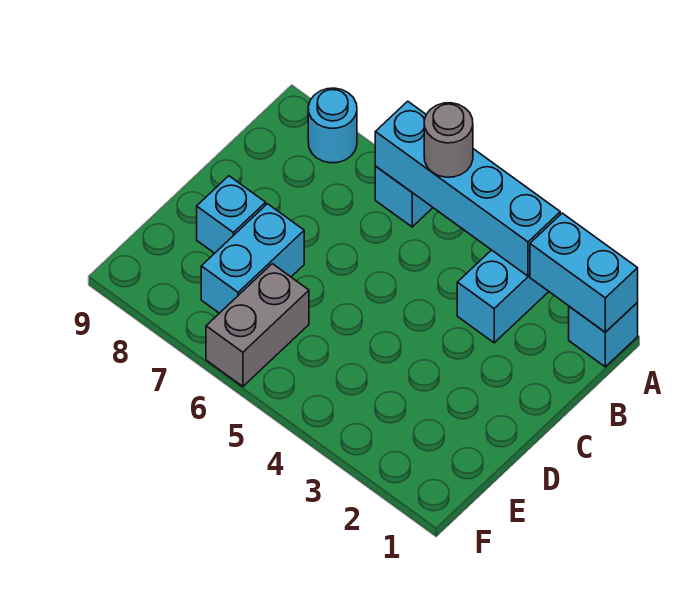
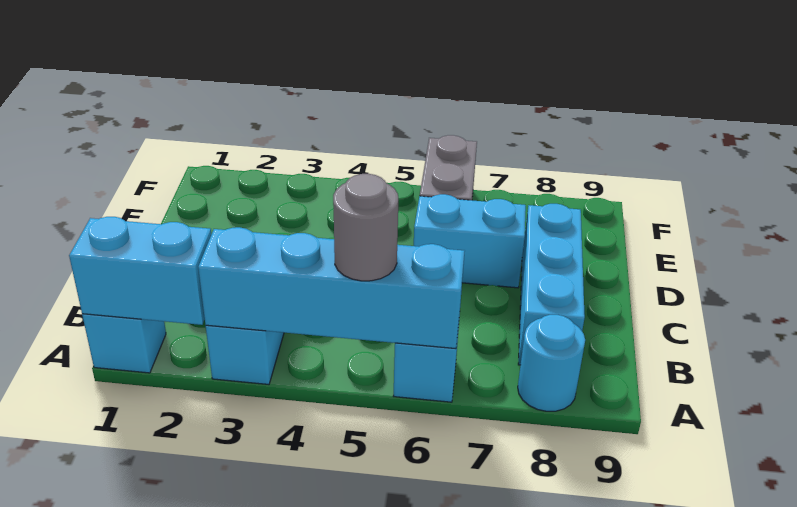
cyan 1x2 brick [201,204,304,313] -> cyan 1x2 brick turned to [414,194,526,288]
cyan 1x1 brick [197,176,266,253] -> cyan 1x3 brick [518,204,585,365]

